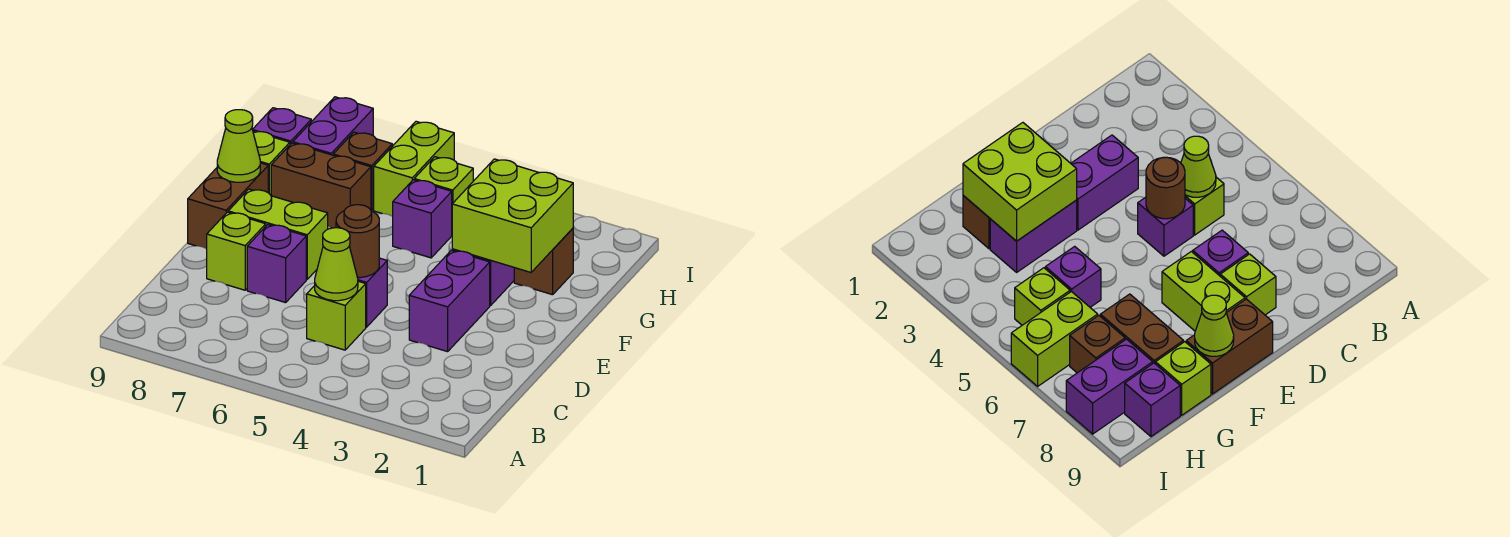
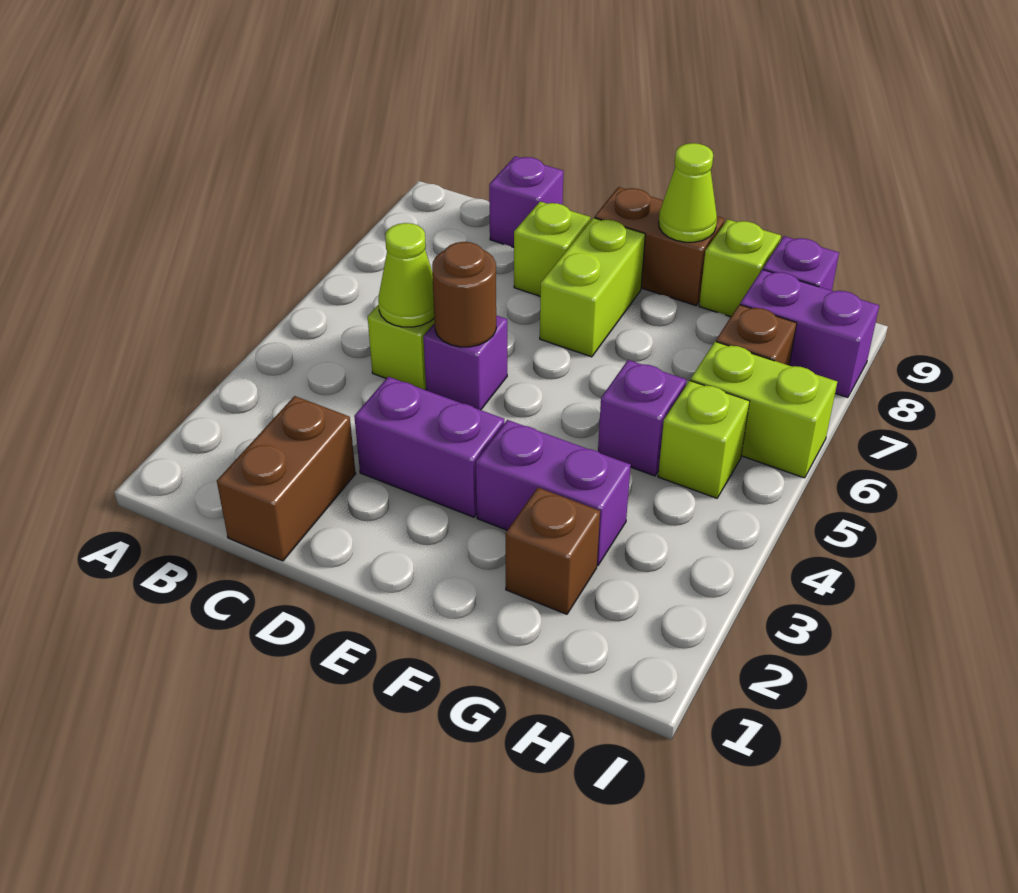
purple 1x1 brick [247,225,306,303] -> purple 1x1 brick moved to [489,156,563,247]
lime 2x2 brick [452,159,573,272] -> none
brown 1x2 brick [271,143,371,228] -> brown 1x2 brick moved to [217,396,356,561]

